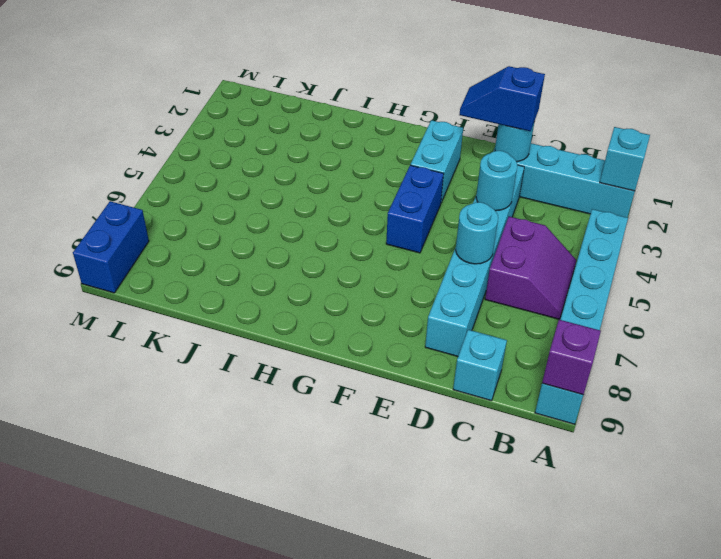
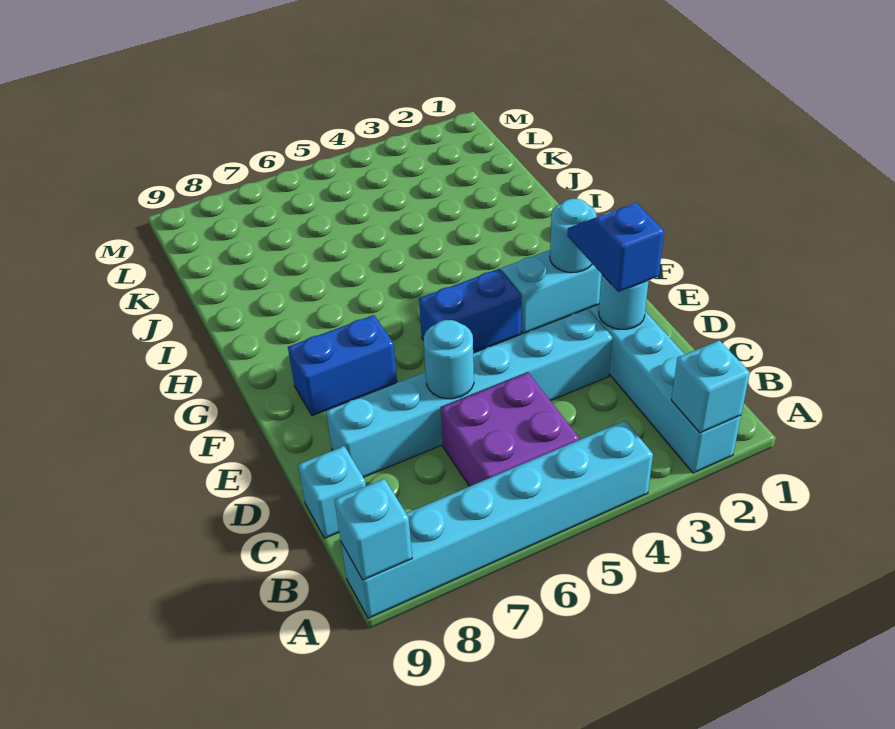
purple 1x1 brick [542,320,601,395] -> cyan 1x1 brick [334,479,412,580]
purple 2x2 slope [485,216,576,319] -> purple 2x2 brick [441,373,579,486]
cyan 1x1 round brick [476,151,517,211] -> cyan 1x1 round brick moved to [550,199,597,273]
blue 1x2 brick [73,201,149,293] -> blue 1x2 brick moved to [288,315,397,416]

